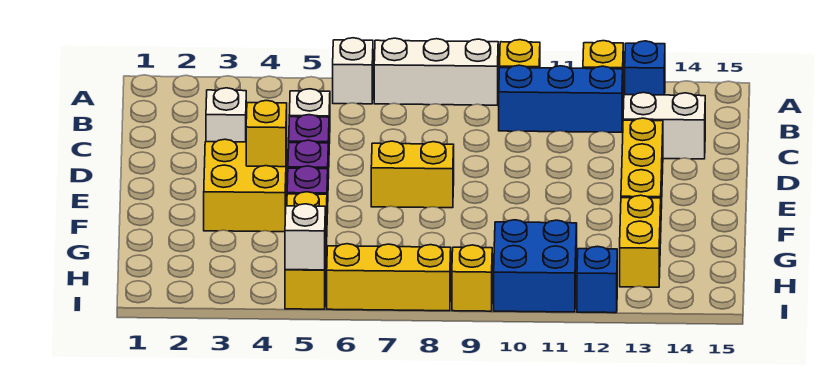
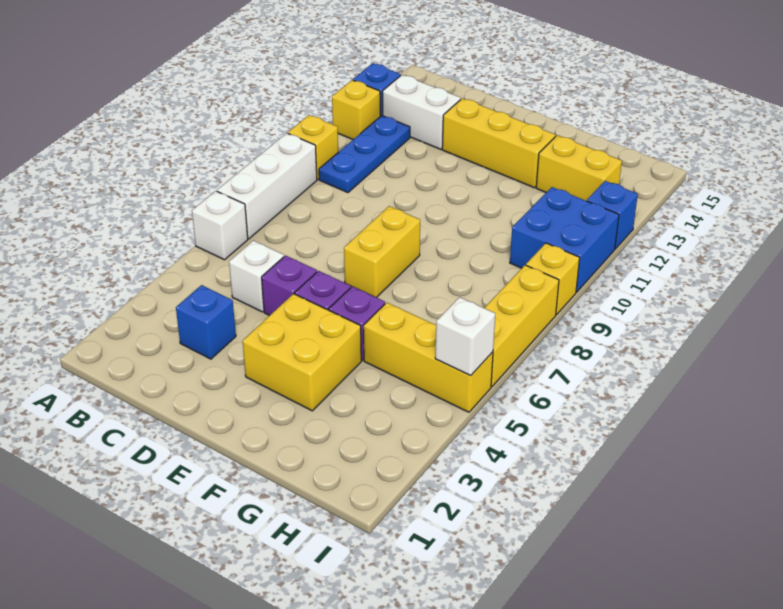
blue 1x3 brick [499,65,623,132] -> blue 1x3 plate [319,115,410,193]
white 1x1 brick [206,88,246,142] -> blue 1x1 brick [176,285,236,359]
white 1x2 brick [623,92,705,159] -> white 1x2 brick turned to [383,75,461,149]
yellow 1x1 brick [246,100,287,167] -> none

